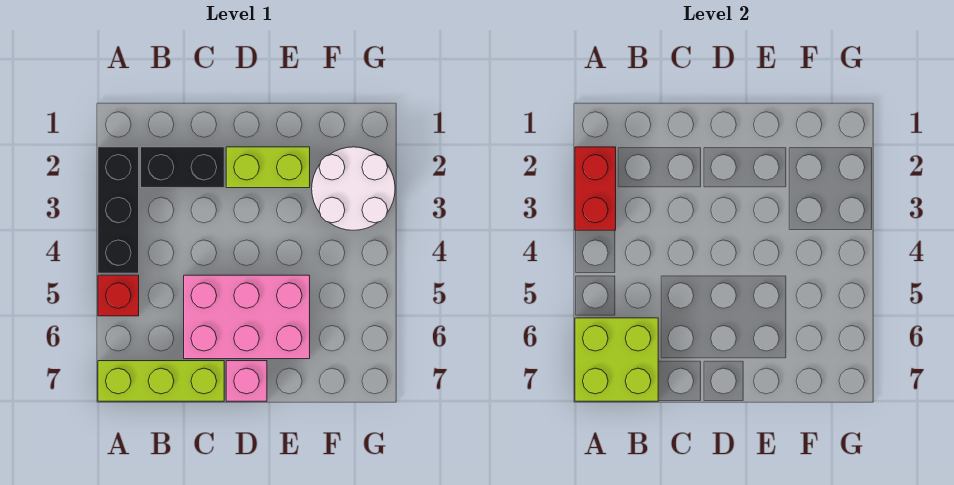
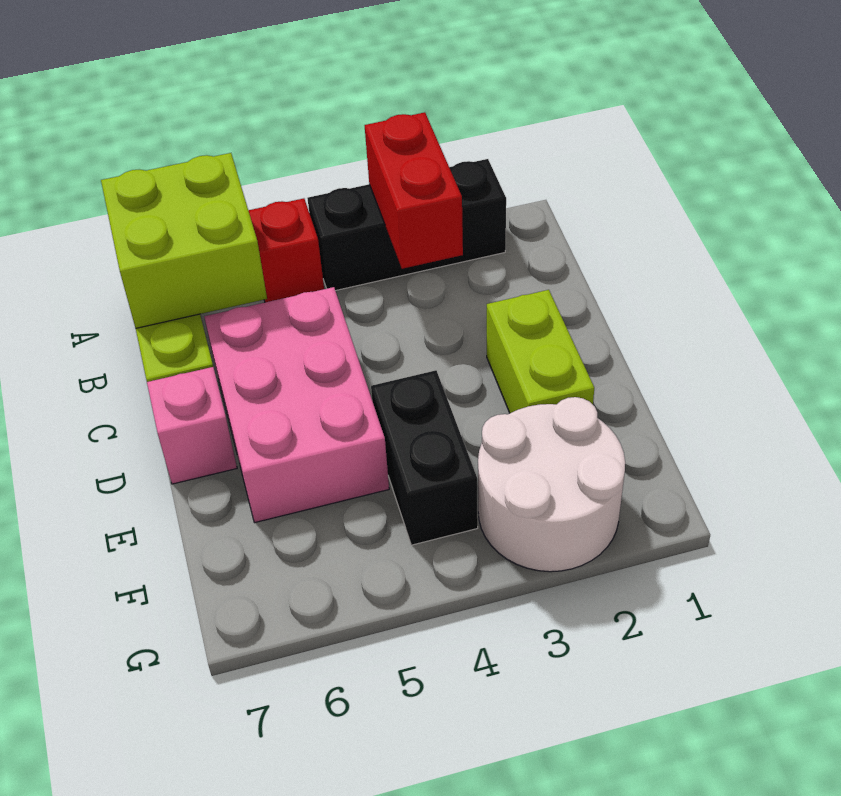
red 1x2 brick [575,147,616,230] -> red 1x2 brick turned to [365,112,463,269]
black 1x2 brick [141,147,224,188] -> black 1x2 brick moved to [371,370,478,545]

